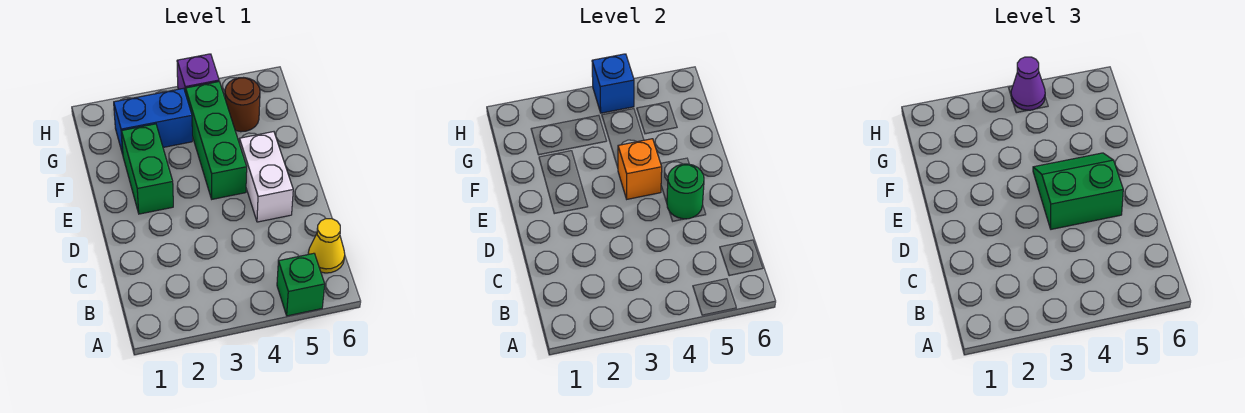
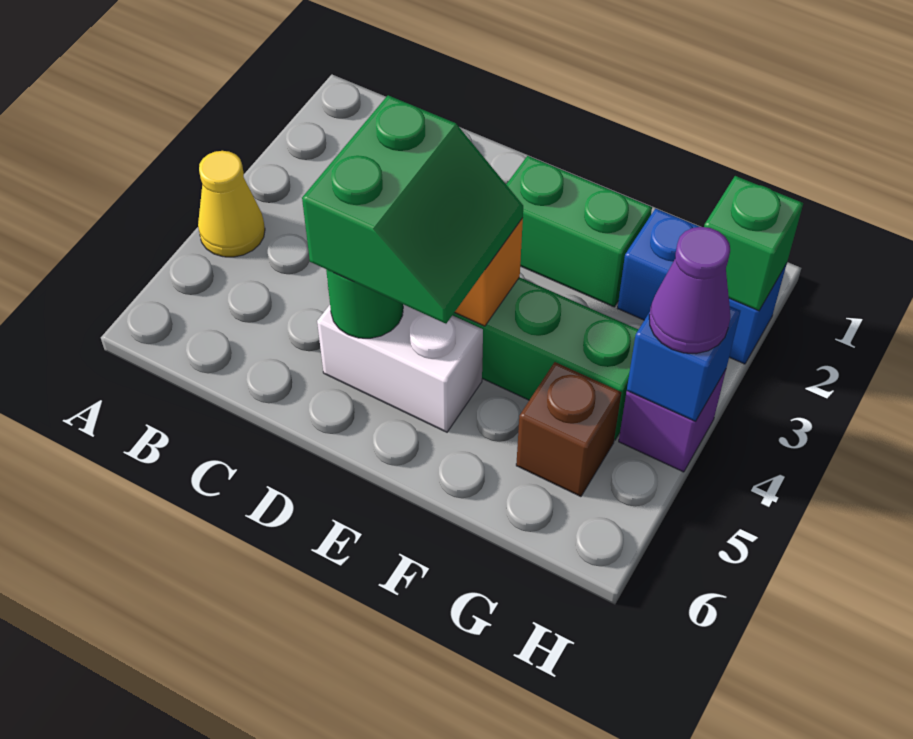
green 1x1 brick [277,253,325,316] -> green 1x1 brick moved to [704,176,803,311]
yellow 1x1 cone [308,219,345,273] -> yellow 1x1 cone moved to [198,151,265,257]
blue 1x2 brick [114,88,192,154] -> blue 1x2 brick turned to [618,209,787,364]
brown 1x1 round brick [225,78,260,132] -> brown 1x1 brick [516,362,621,497]

